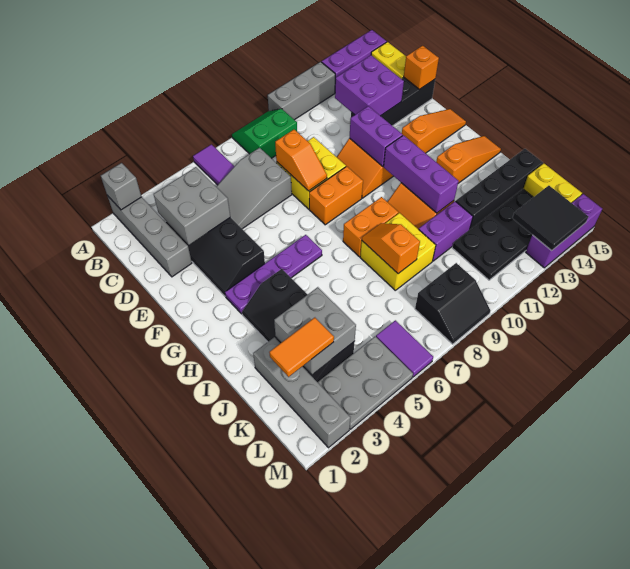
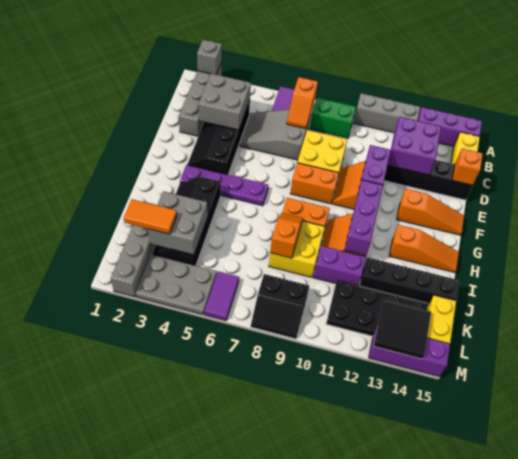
orange 1x2 slope [275,130,327,191] -> orange 1x2 slope moved to [287,77,318,129]

